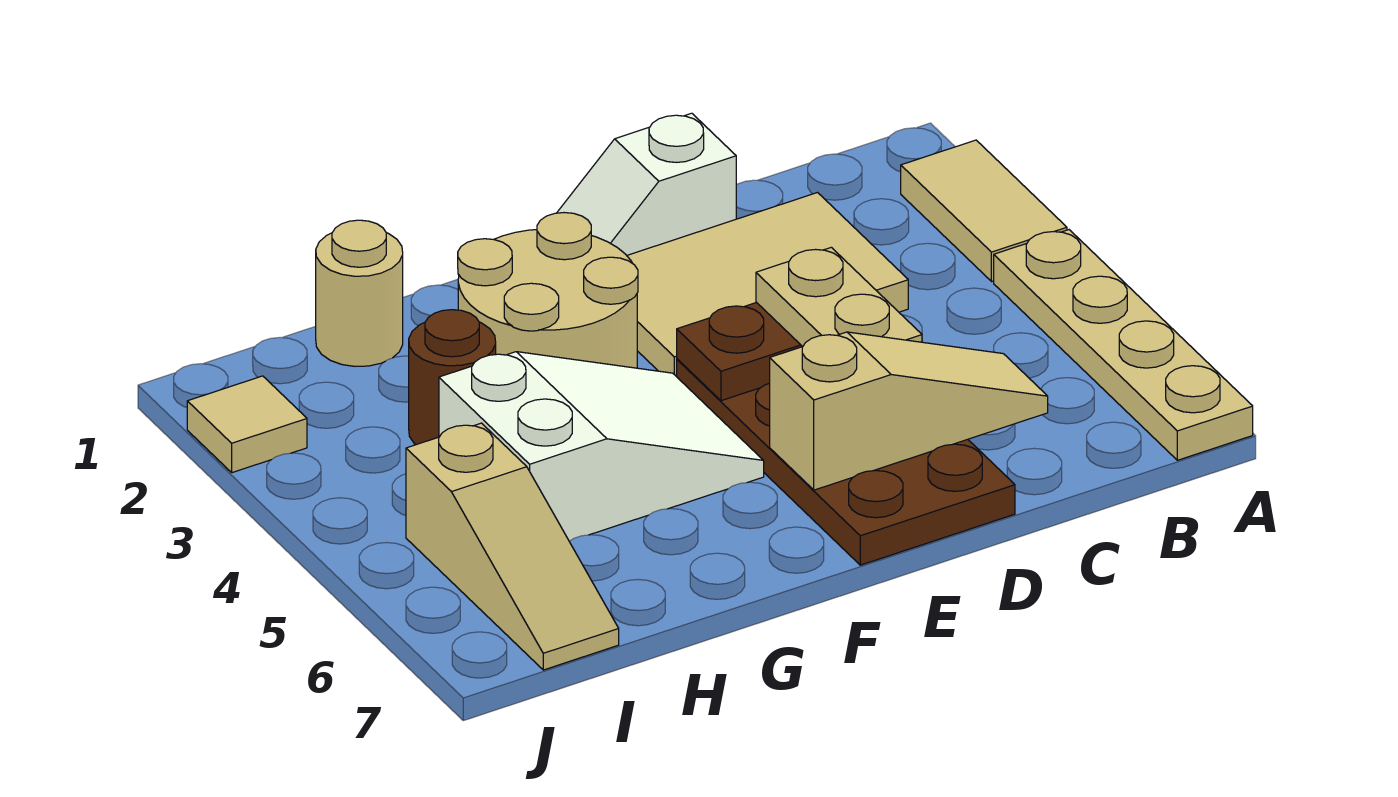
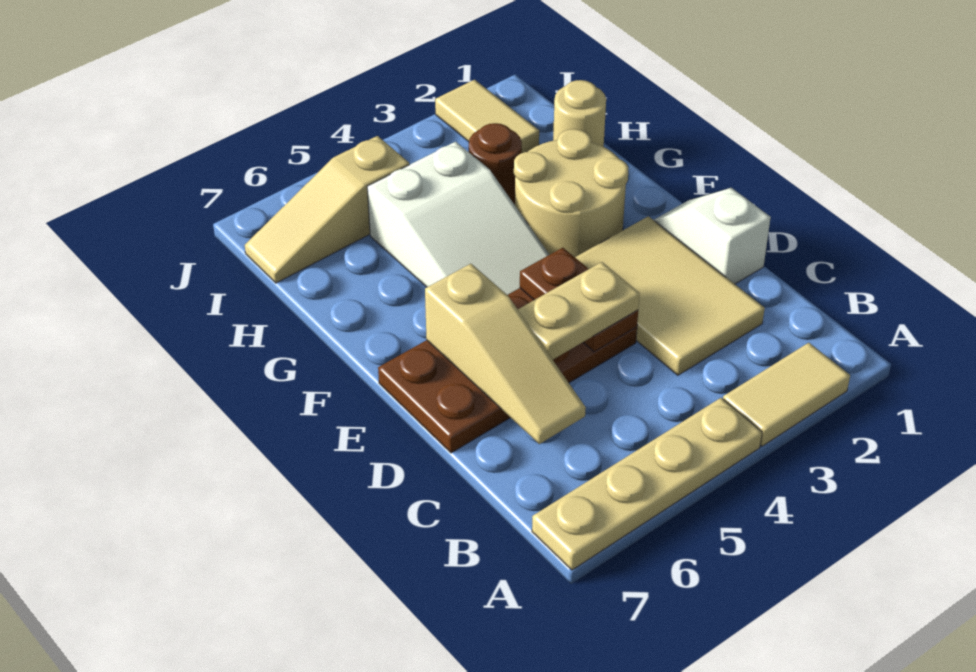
tan 1x1 tile [187,376,307,473] -> tan 1x2 tile [435,80,539,153]

